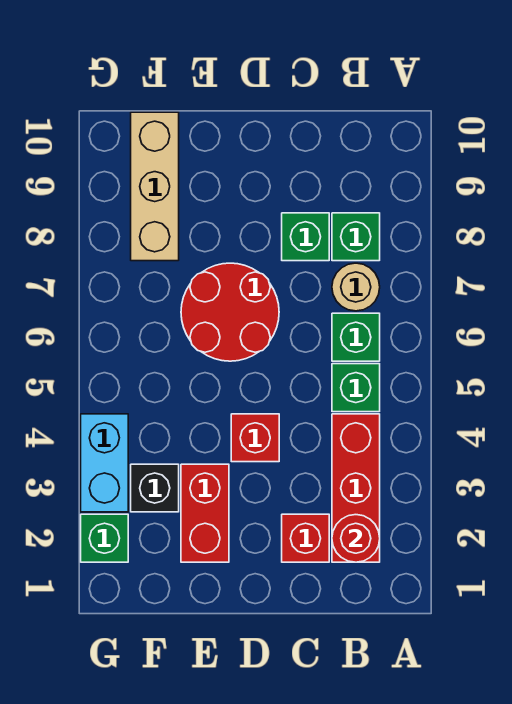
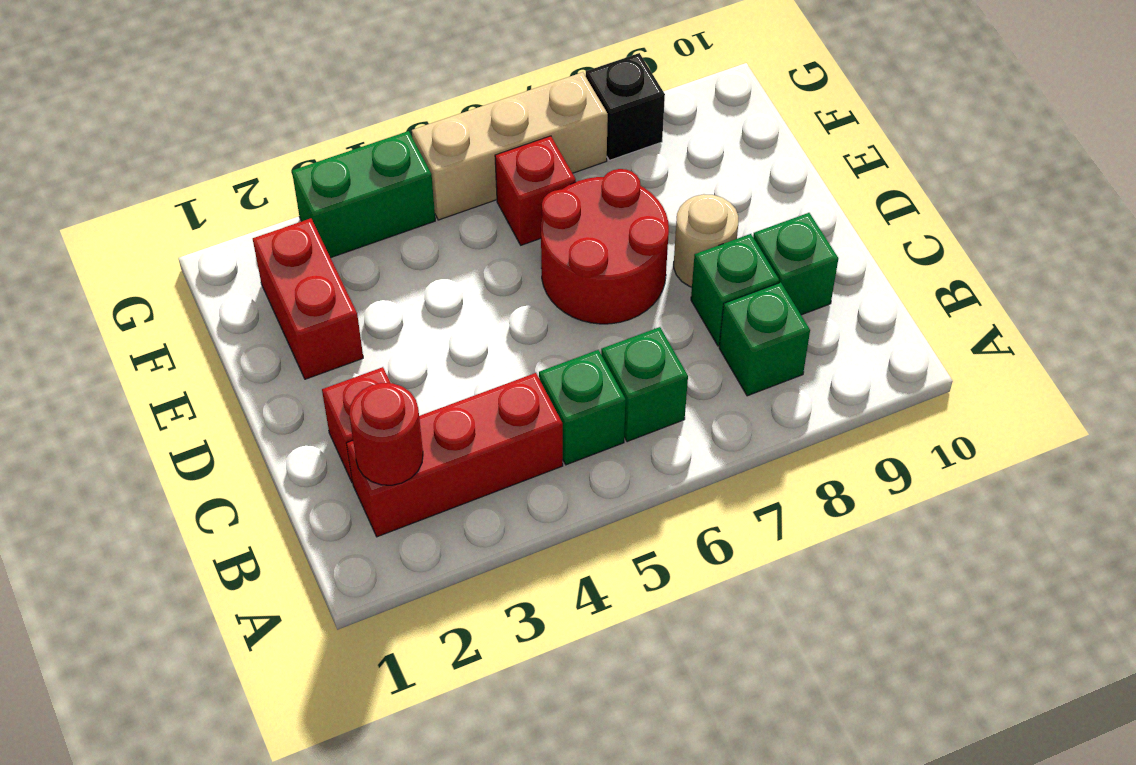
tan 1x1 round brick [332,263,380,311] -> tan 1x1 round brick moved to [674,194,738,287]
red 1x1 brick [231,414,279,462] -> red 1x1 brick moved to [495,136,576,245]
red 1x2 brick [181,464,229,562] -> red 1x2 brick turned to [253,218,363,379]
black 1x1 brick [131,464,179,512] -> black 1x1 brick moved to [586,53,665,160]
tan 1x3 brick [131,112,179,261] -> tan 1x3 brick moved to [412,72,608,220]
green 1x1 brick [81,514,128,562] -> green 1x1 brick moved to [753,213,838,315]
cyan 1x2 brick [81,414,128,512] -> green 1x2 brick [292,131,435,258]

